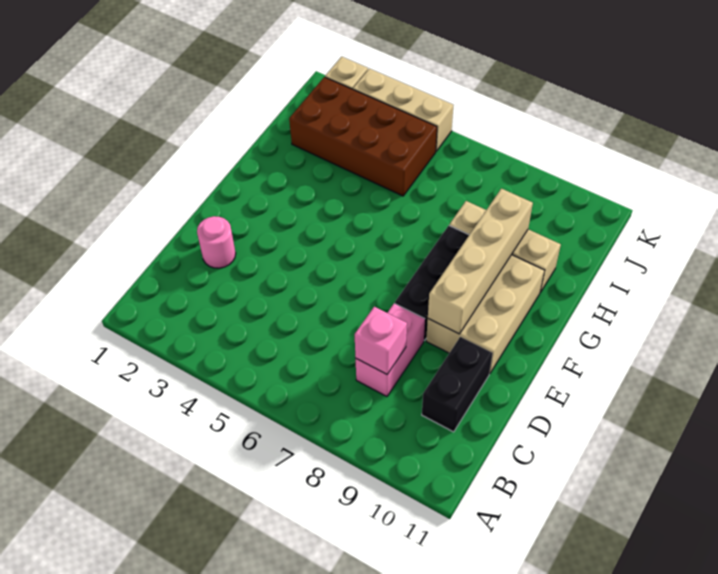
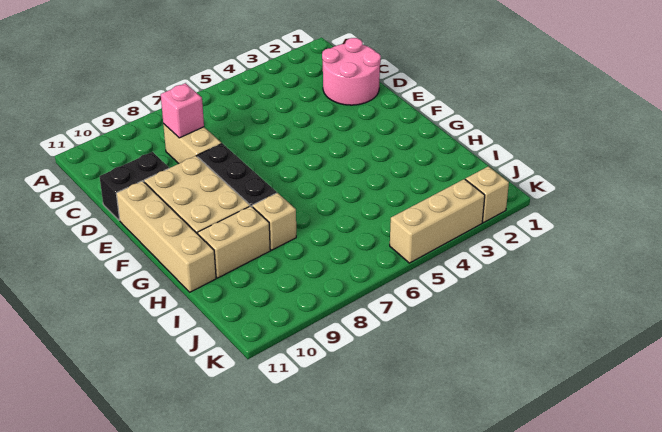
pink 1x2 brick [355,303,425,396] -> tan 1x2 brick [163,124,222,163]
black 1x2 brick [422,337,493,432] -> black 1x2 brick turned to [100,152,169,220]
pink 1x1 round brick [197,216,236,268] -> pink 2x2 round brick [322,38,381,105]
tan 1x4 brick [428,189,533,334] -> tan 1x4 brick moved to [116,181,216,292]
brown 2x4 brick [289,77,437,196] -> none

